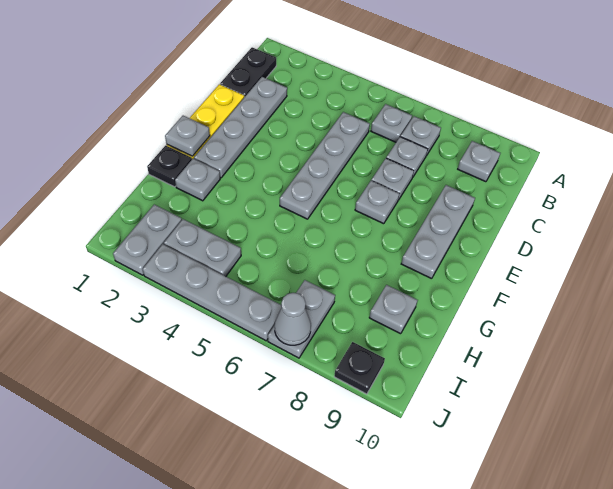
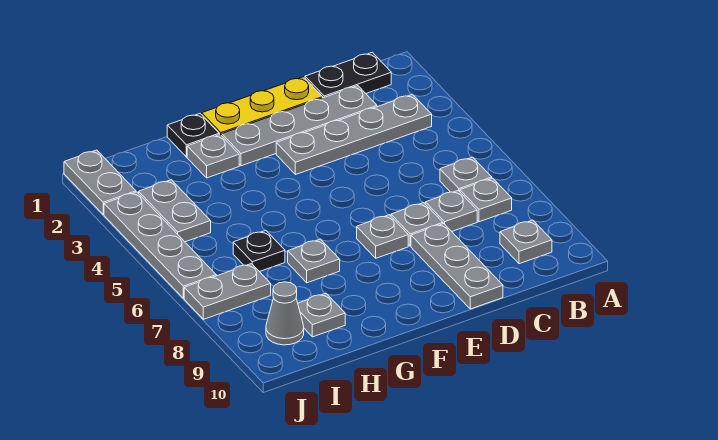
grey 1x4 plate [280,112,370,219] -> grey 1x4 plate moved to [276,94,432,175]
grey 1x3 plate [401,185,475,279] -> grey 1x3 plate turned to [411,224,503,309]
grey 1x1 plate [165,116,210,156] -> grey 1x1 plate moved to [288,239,340,283]
grey 1x2 plate [113,205,182,275] -> grey 1x2 plate turned to [64,150,136,215]
grey 1x1 cone [275,293,311,345] -> grey 1x1 cone moved to [266,282,304,345]
black 1x1 plate [334,342,385,394] -> black 1x1 plate moved to [233,230,285,272]

